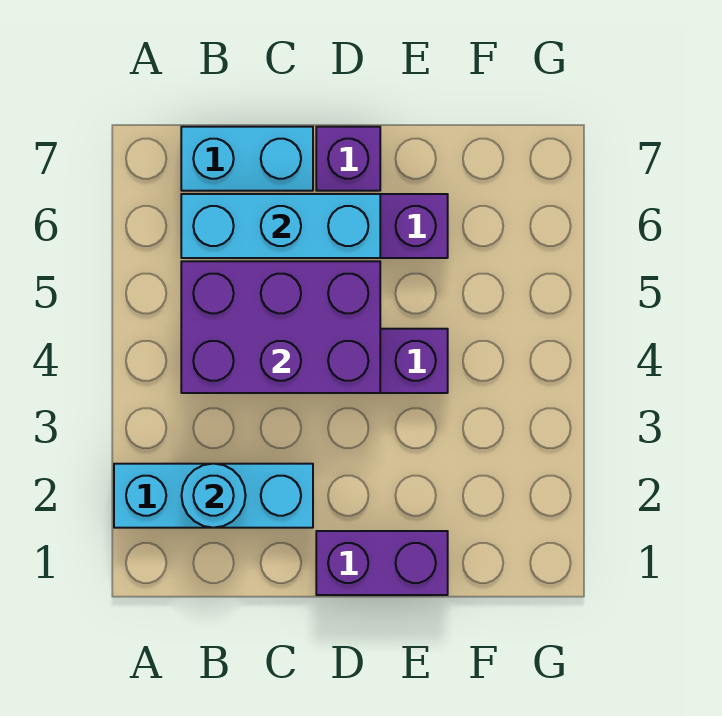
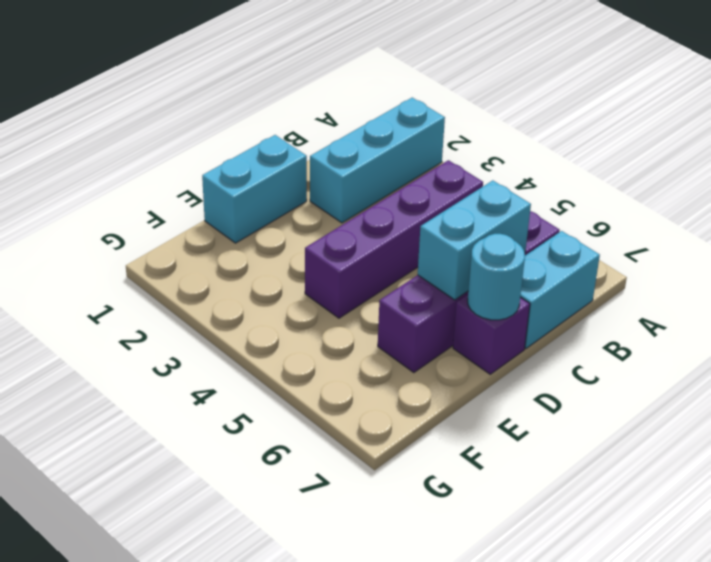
cyan 1x1 round brick [181,464,246,528] -> cyan 1x1 round brick moved to [468,234,525,320]
purple 2x3 brick [181,261,380,393] -> none
cyan 1x3 brick [181,194,380,258] -> cyan 1x2 brick [418,180,531,300]
purple 1x2 brick [316,531,448,595] -> cyan 1x2 brick [202,135,307,243]

